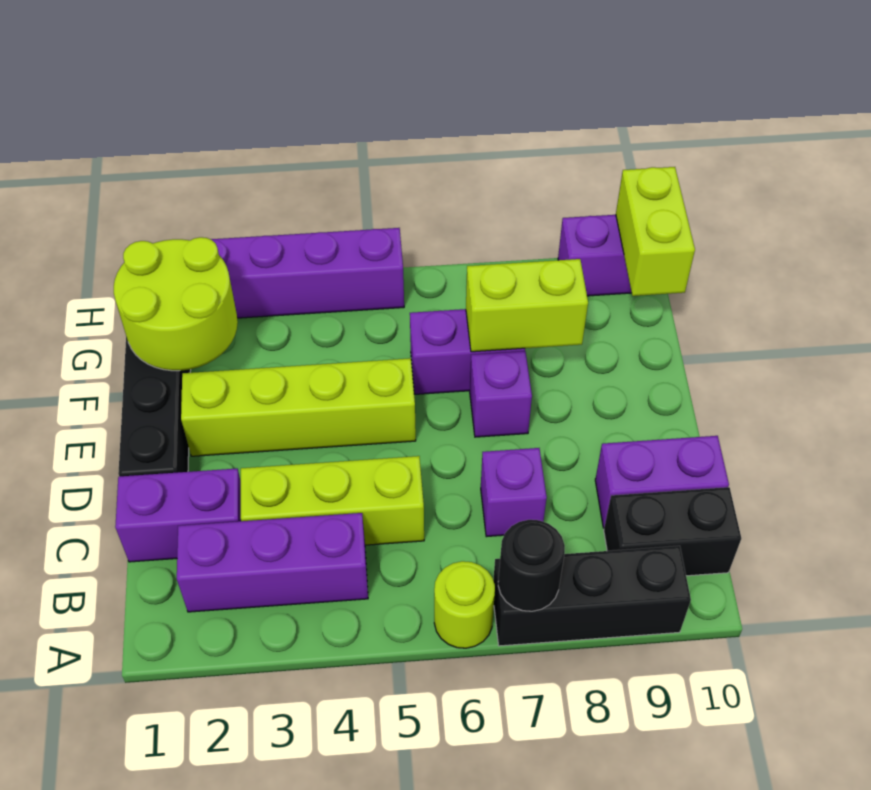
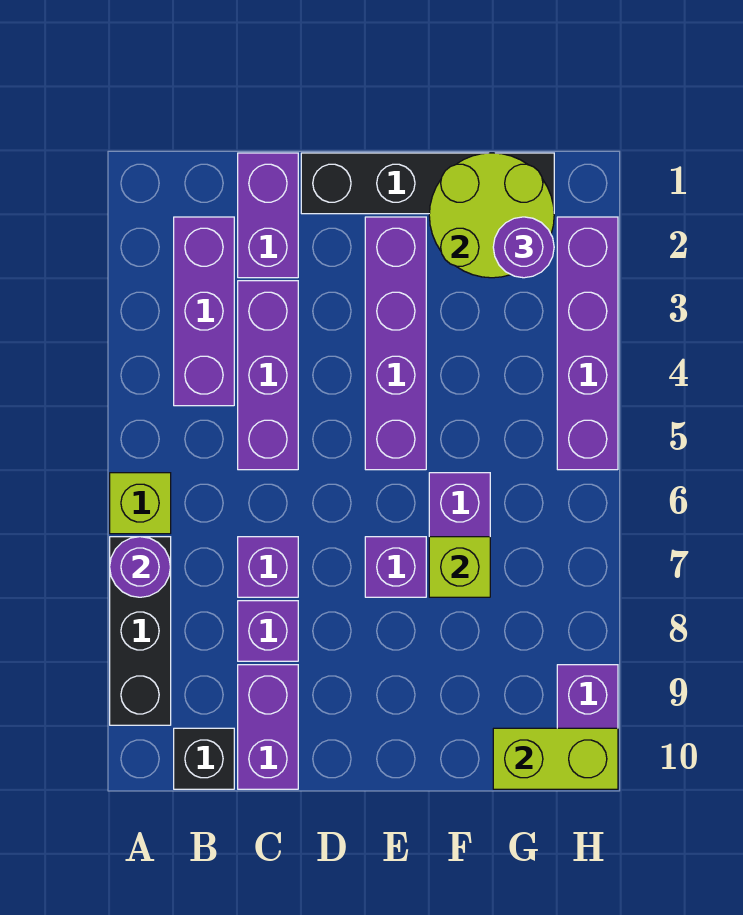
lime 1x1 round brick [434,561,495,648] -> lime 1x1 brick [110,473,171,534]
black 1x1 round brick [498,520,565,611] -> purple 1x1 round brick [110,537,170,597]
black 1x2 brick [604,487,741,576] -> black 1x1 brick [174,728,234,789]
lime 1x3 brick [241,456,424,545] -> purple 1x3 brick [238,281,298,470]
none -> purple 1x1 brick [238,601,298,661]
lime 1x4 brick [181,358,416,456] -> purple 1x4 brick [365,217,426,470]
lime 1x2 brick [466,259,588,352] -> lime 1x1 brick [429,537,490,597]
none -> purple 1x1 round brick [493,217,554,278]

